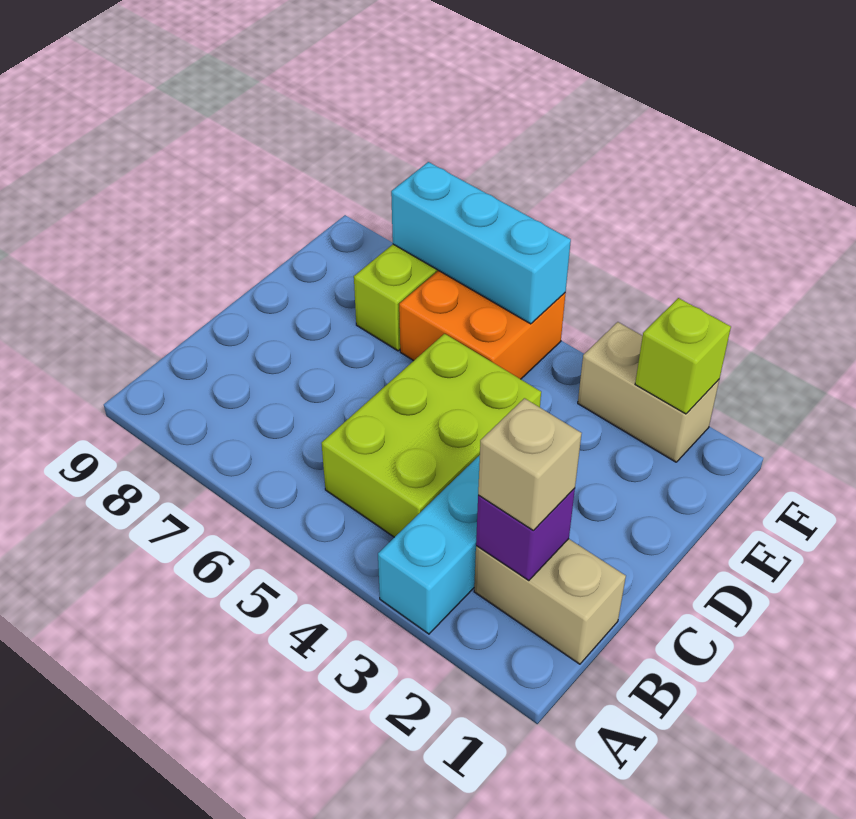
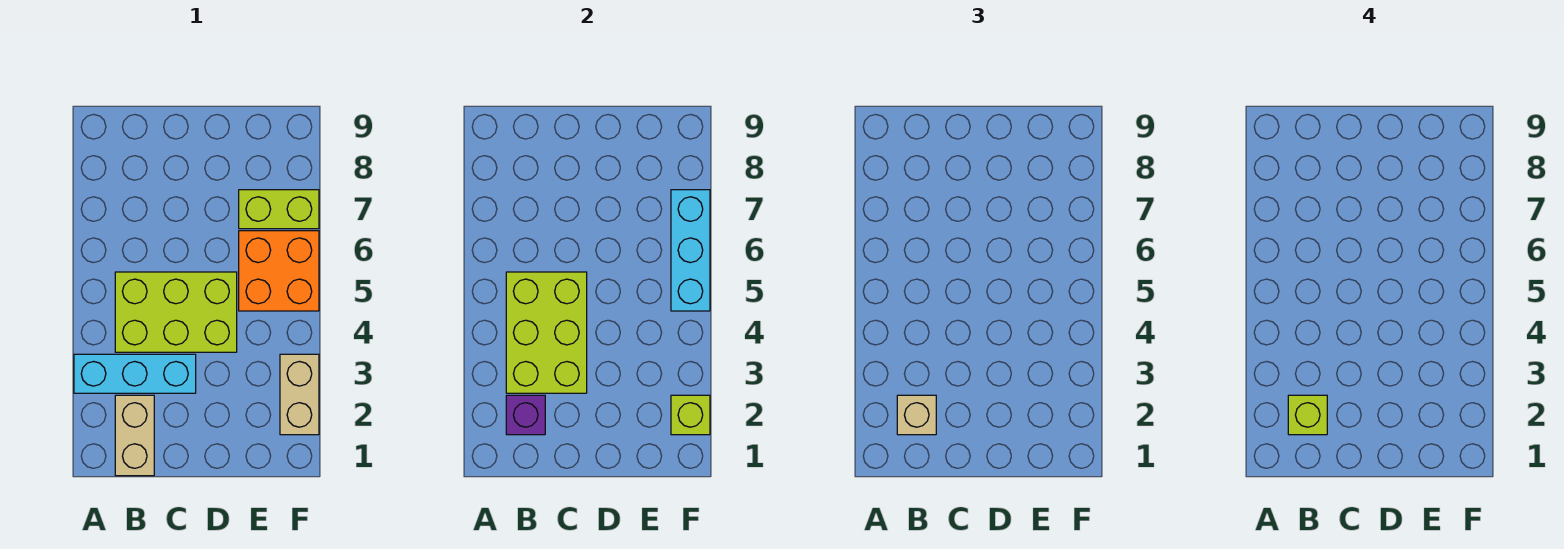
none -> lime 1x1 brick [1288,395,1327,435]
none -> lime 2x3 brick [506,272,587,393]

